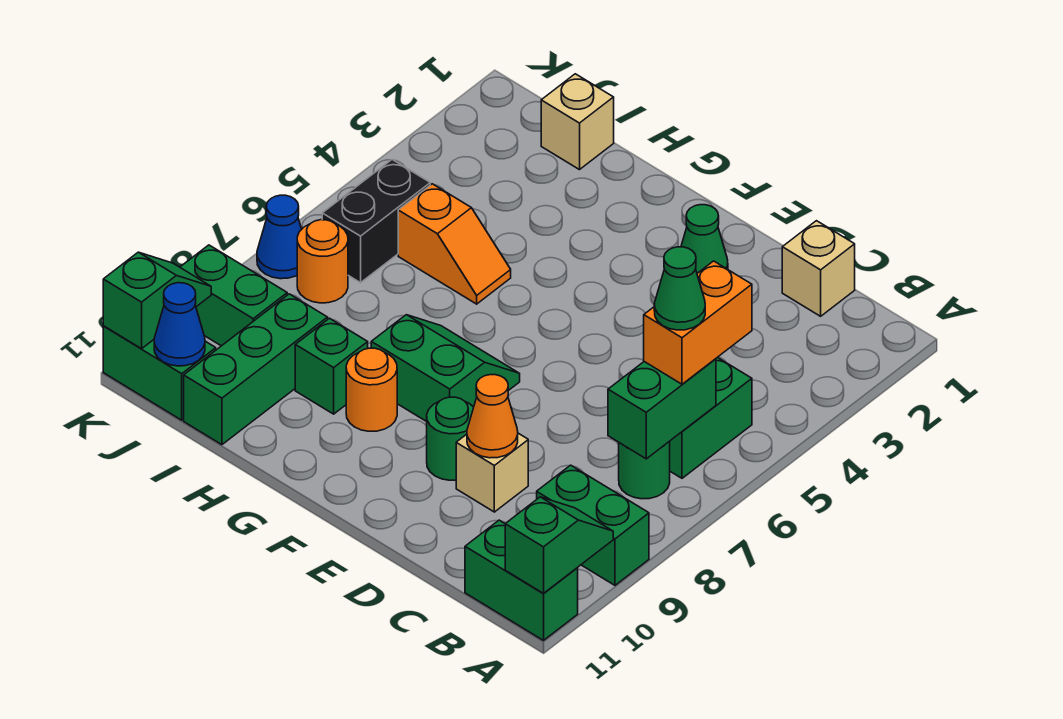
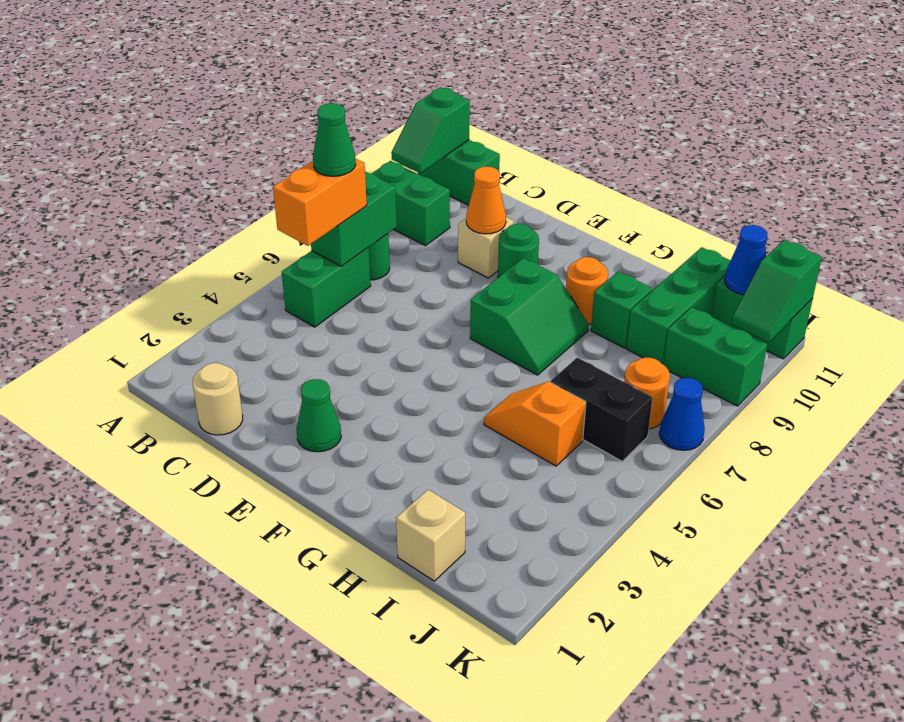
tan 1x1 brick [782,221,855,316] -> tan 1x1 round brick [193,363,243,435]
green 2x2 slope [371,315,520,422] -> green 2x2 slope turned to [470,258,589,375]
black 1x2 brick [322,160,430,283] -> black 1x2 brick turned to [551,358,653,461]

